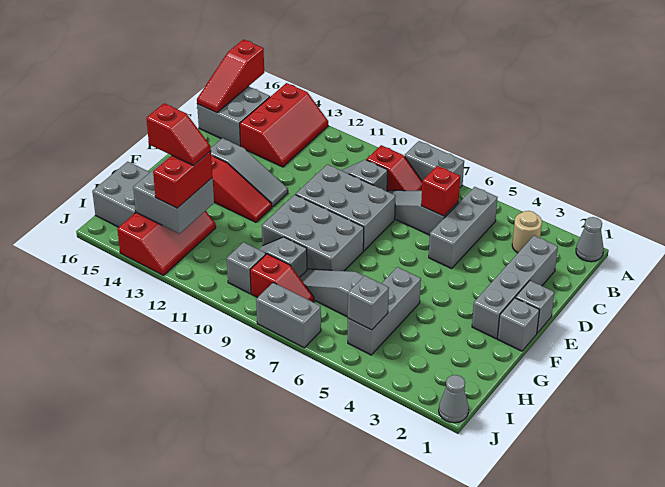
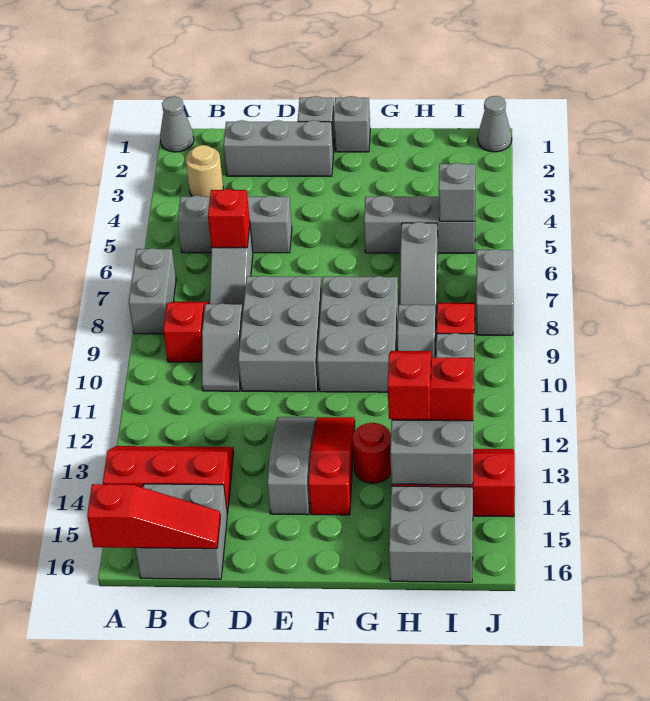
grey 1x4 brick [472,236,558,339] -> grey 1x3 brick [223,120,334,176]
none -> red 1x1 round brick [353,423,391,483]

